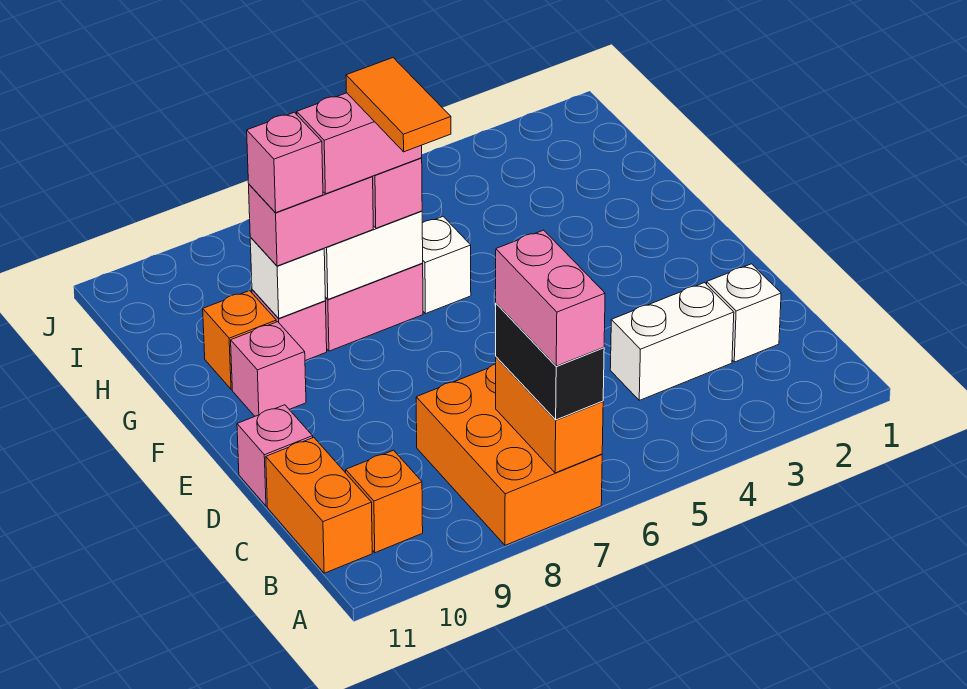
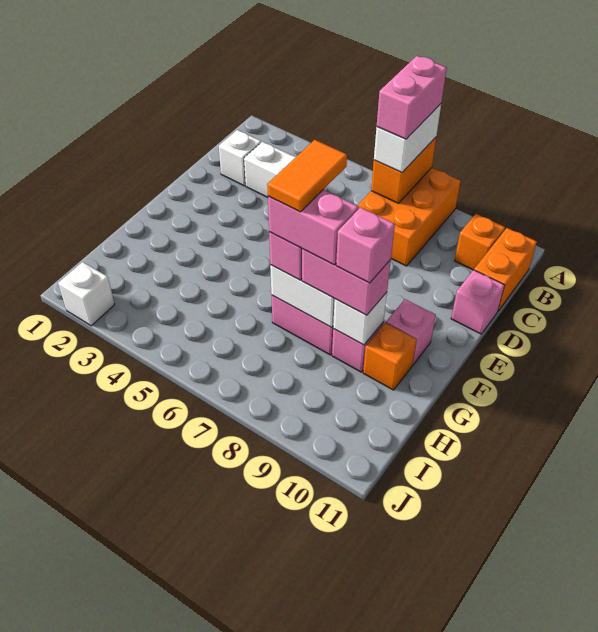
black 1x2 brick [496,303,604,420] -> white 1x2 brick [374,104,441,172]
white 1x1 brick [422,217,471,314] -> white 1x1 brick moved to [58,262,115,326]

